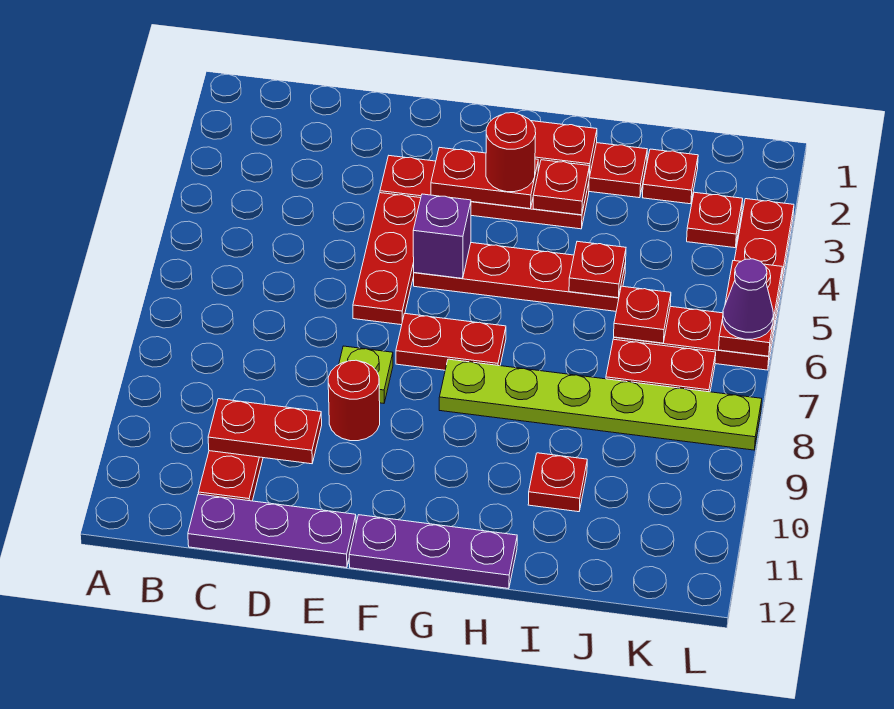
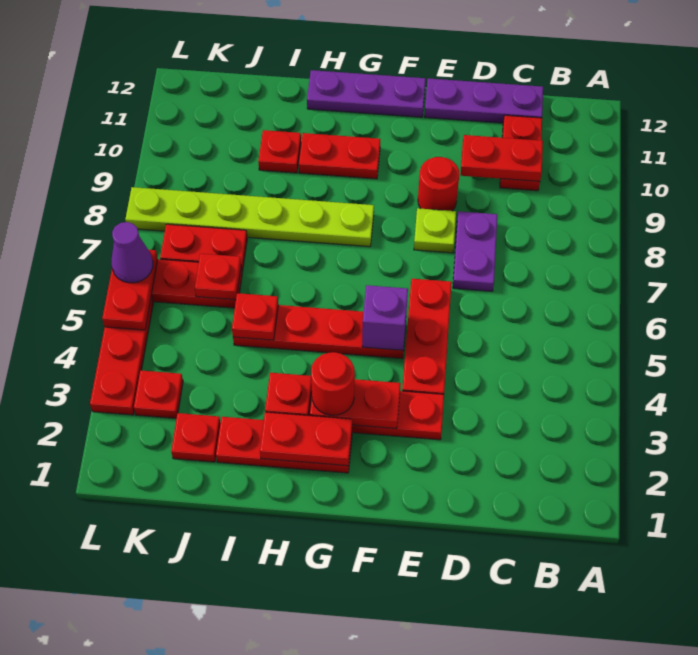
none -> purple 1x2 plate [453,211,497,291]
red 1x2 plate [396,314,506,370] -> red 1x2 plate moved to [299,133,380,179]

